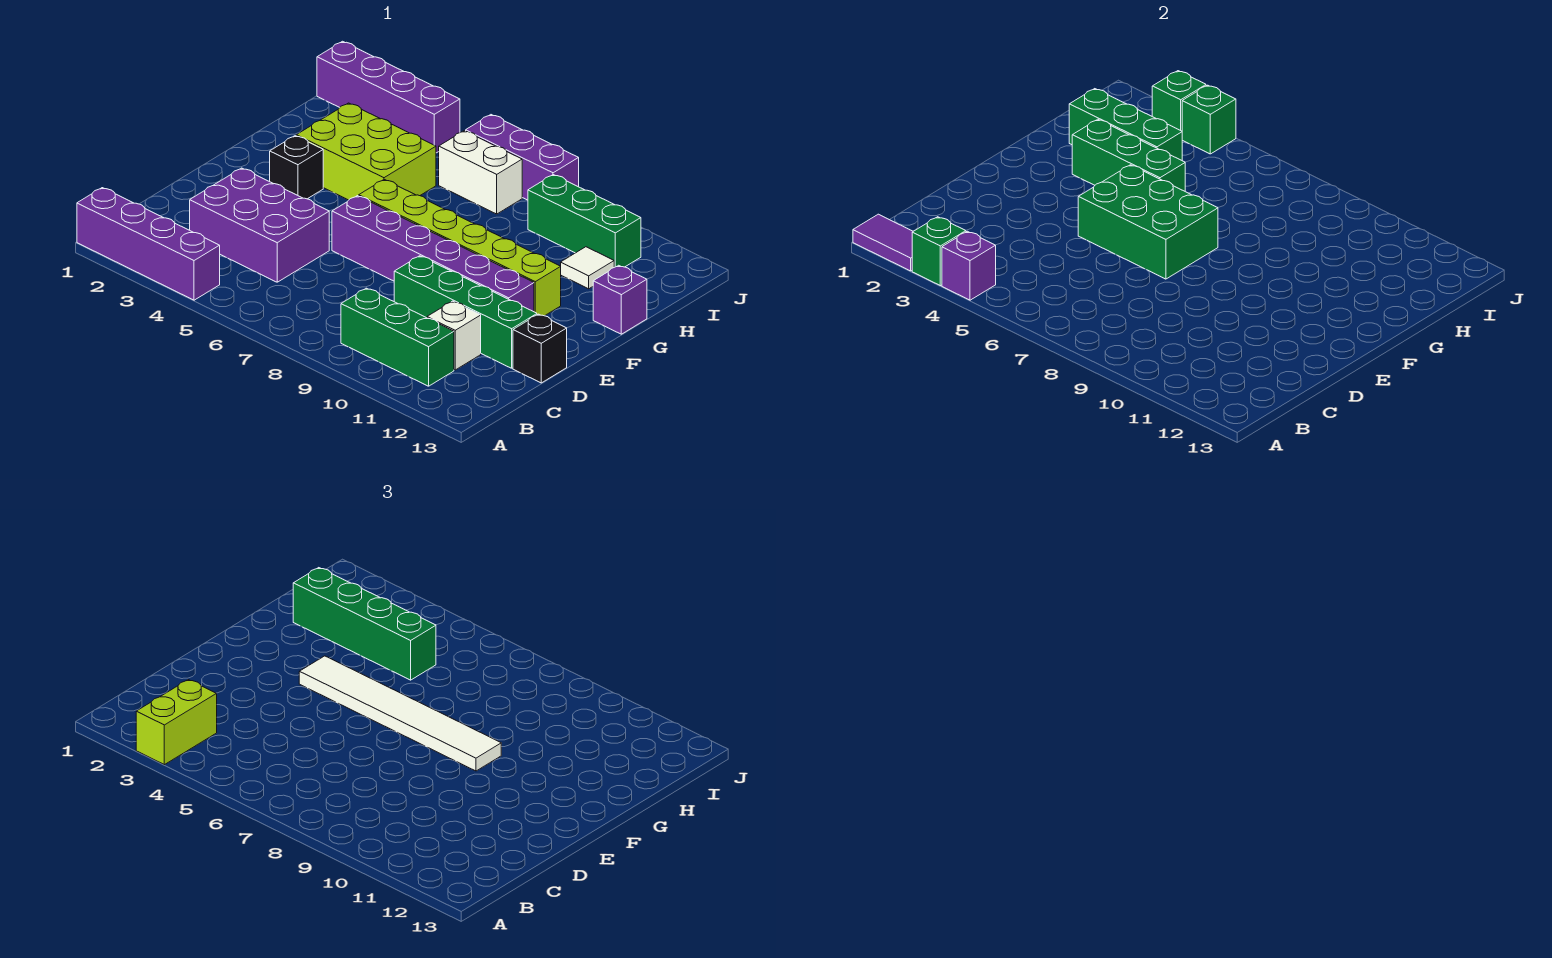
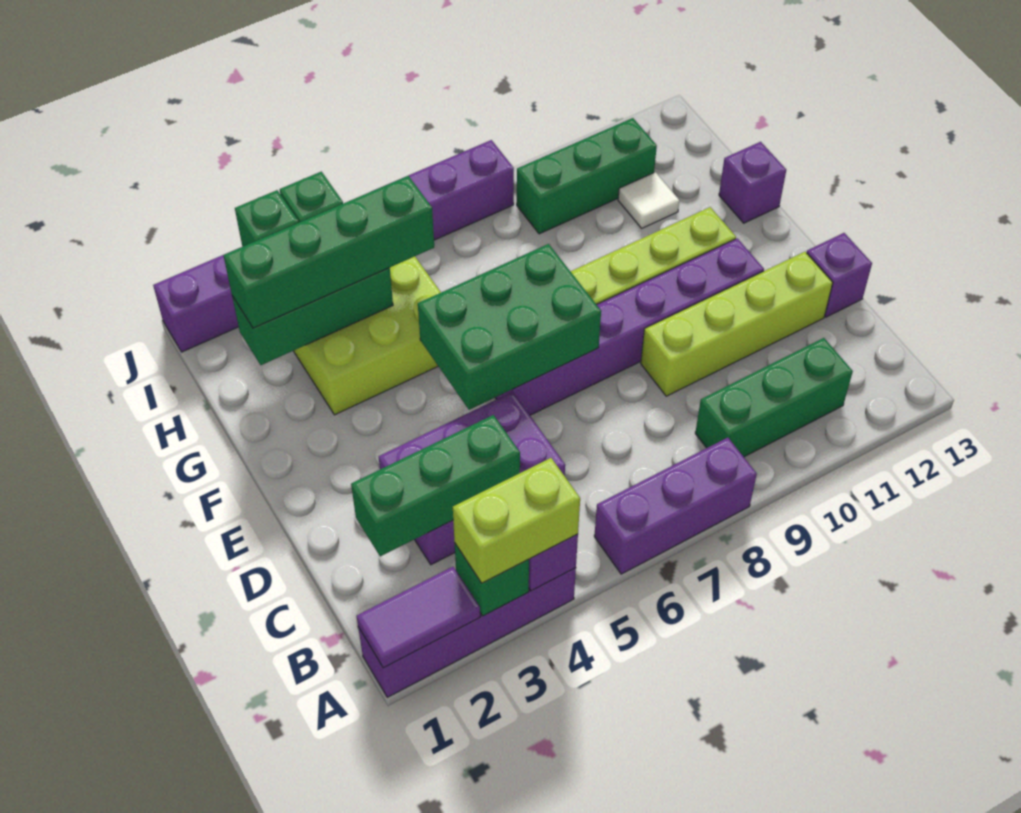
lime 1x2 brick [136,680,217,765] -> lime 1x2 brick turned to [453,458,580,583]
none -> purple 1x3 brick [594,438,757,574]
white 1x1 brick [427,301,481,370] -> none
green 1x4 brick [394,256,537,368] -> lime 1x4 brick [641,252,833,396]
black 1x1 brick [513,314,567,383] -> purple 1x1 brick [807,233,872,317]
black 1x1 brick [270,136,323,199] -> none
white 1x6 tile [299,656,501,771] -> none
green 1x3 brick [1072,119,1185,191] -> green 1x3 brick moved to [351,415,520,556]
white 1x2 brick [439,131,522,214] -> none

